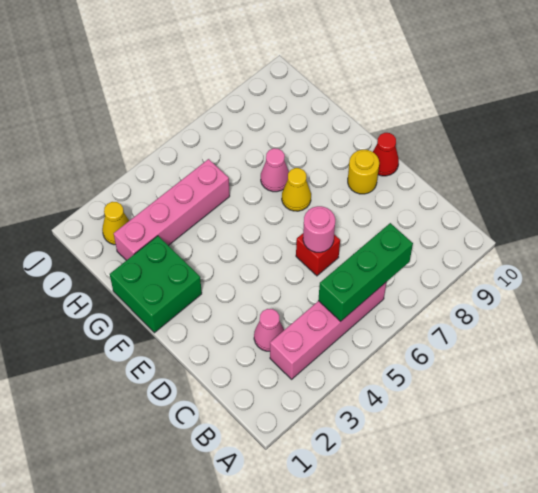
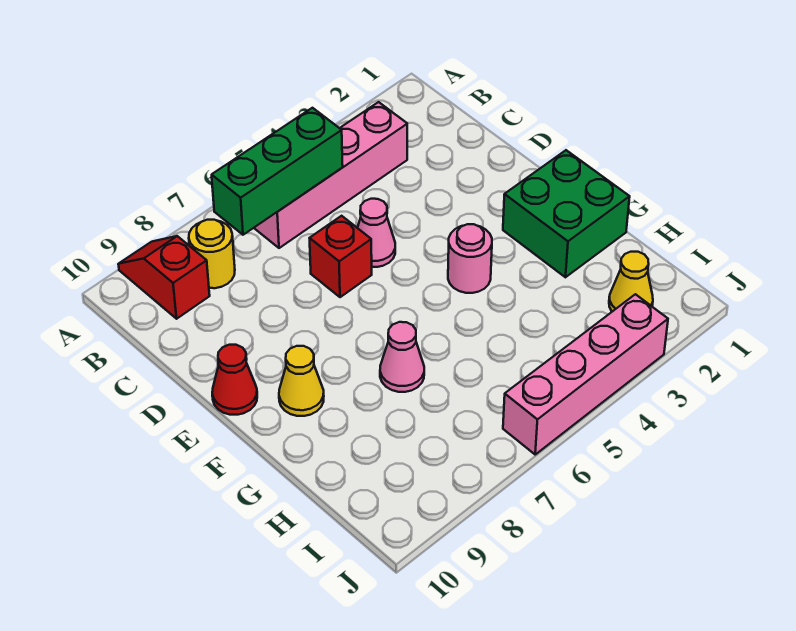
none -> red 1x2 slope [118,236,210,319]
pink 1x1 cone [254,309,284,351] -> pink 1x1 cone moved to [358,199,395,267]
pink 1x1 round brick [303,206,335,252] -> pink 1x1 round brick moved to [448,224,492,293]
yellow 1x1 round brick [348,150,379,194] -> yellow 1x1 round brick moved to [189,220,235,288]
yellow 1x1 cone [282,168,311,211] -> yellow 1x1 cone moved to [279,346,324,416]
pink 1x4 brick [114,159,230,260] -> pink 1x4 brick moved to [503,294,668,454]

